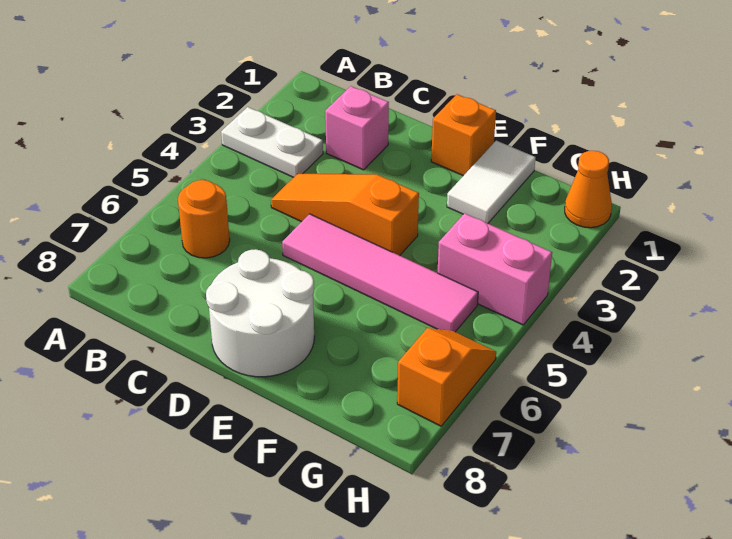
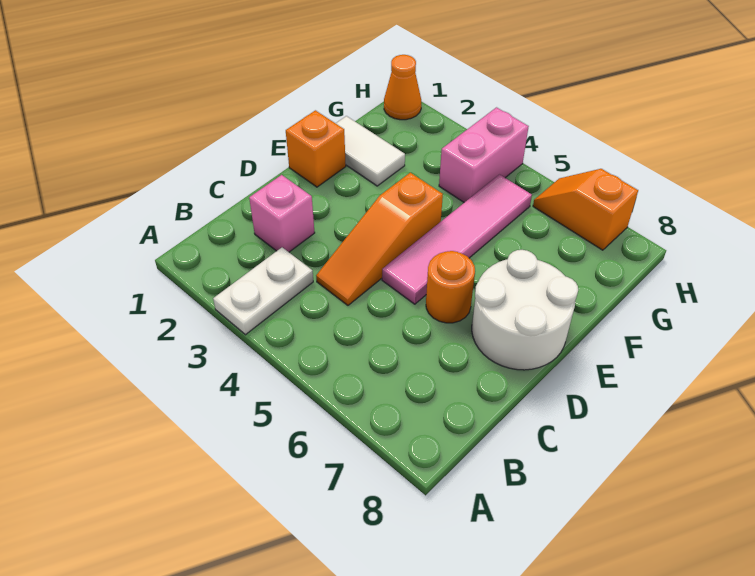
orange 1x1 round brick [178,180,230,258] -> orange 1x1 round brick moved to [426,251,475,323]

